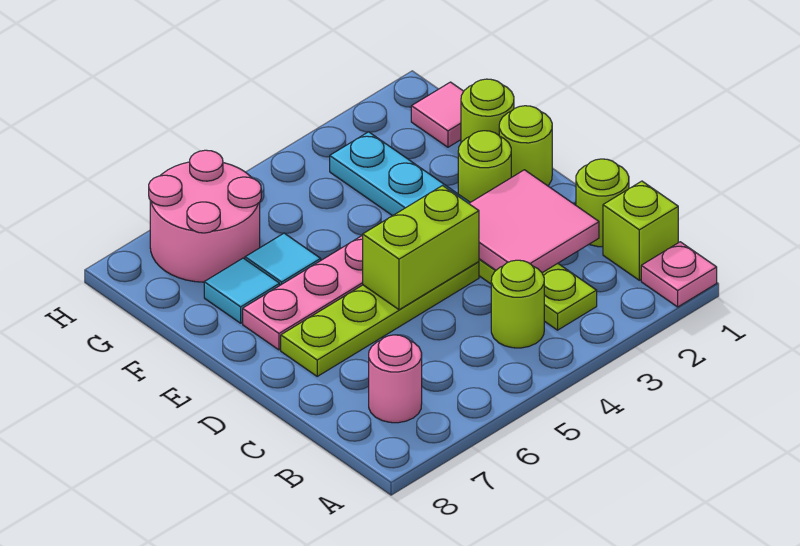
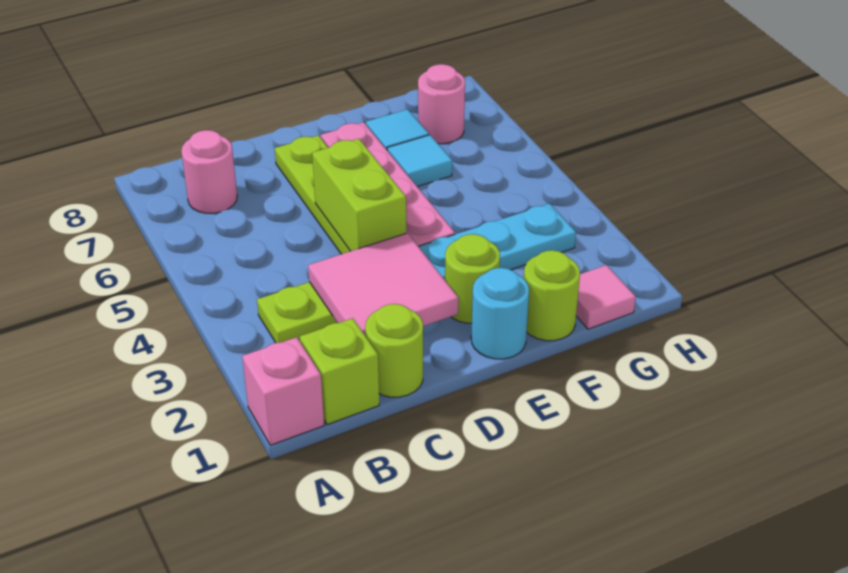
pink 1x1 plate [641,242,717,307] -> pink 1x1 brick [242,337,324,445]
lime 1x1 round brick [491,260,544,348] -> none
lime 1x1 round brick [499,106,552,186] -> cyan 1x1 round brick [471,268,529,359]
pink 2x2 round brick [149,150,261,282] -> pink 1x1 round brick [418,64,465,144]

